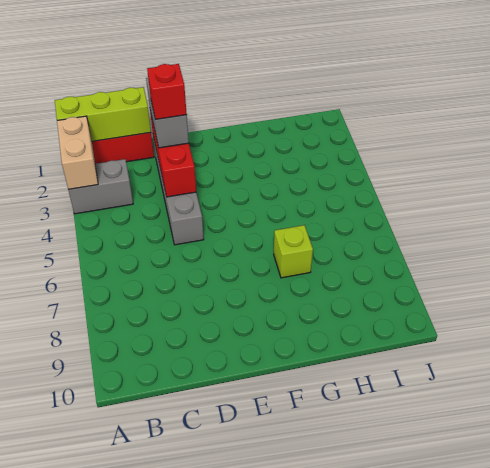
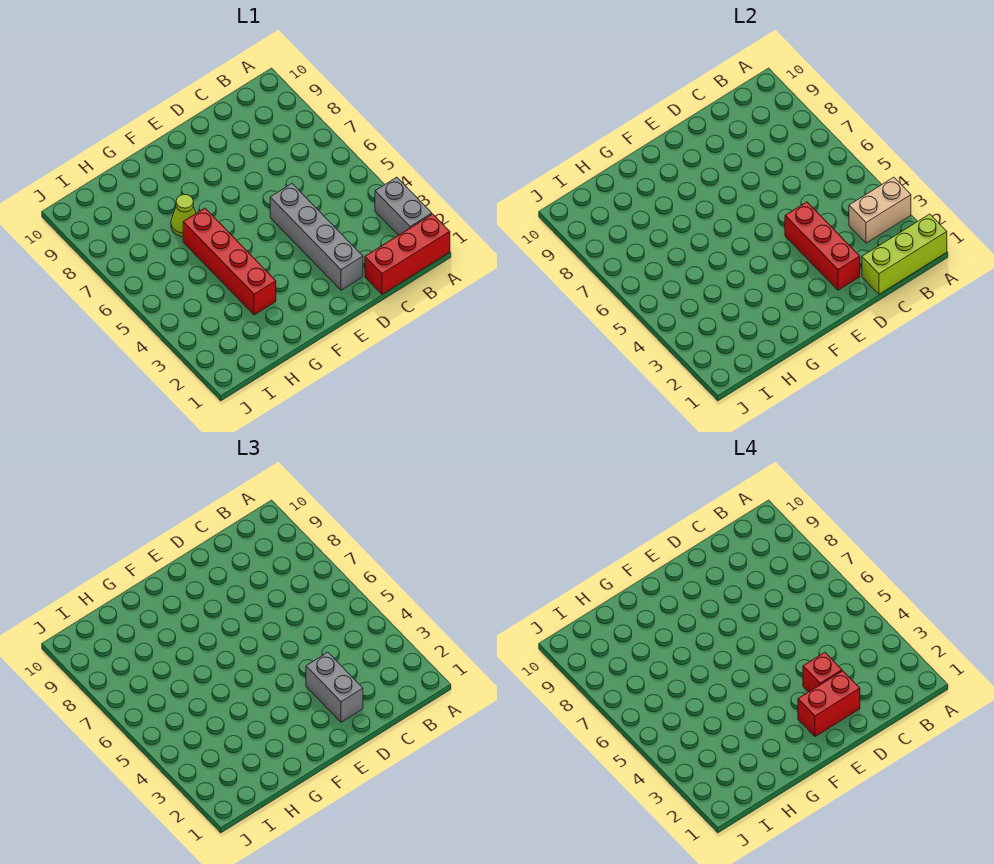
tan 1x2 brick [57,116,98,189] -> tan 1x2 brick turned to [849,177,911,243]
grey 1x2 brick [69,159,133,214] -> grey 1x2 brick turned to [375,177,432,235]
none -> red 1x2 brick [798,671,860,737]
none -> red 1x4 brick [183,208,276,315]
lime 1x1 brick [274,225,313,278] -> lime 1x1 cone [171,194,196,237]

